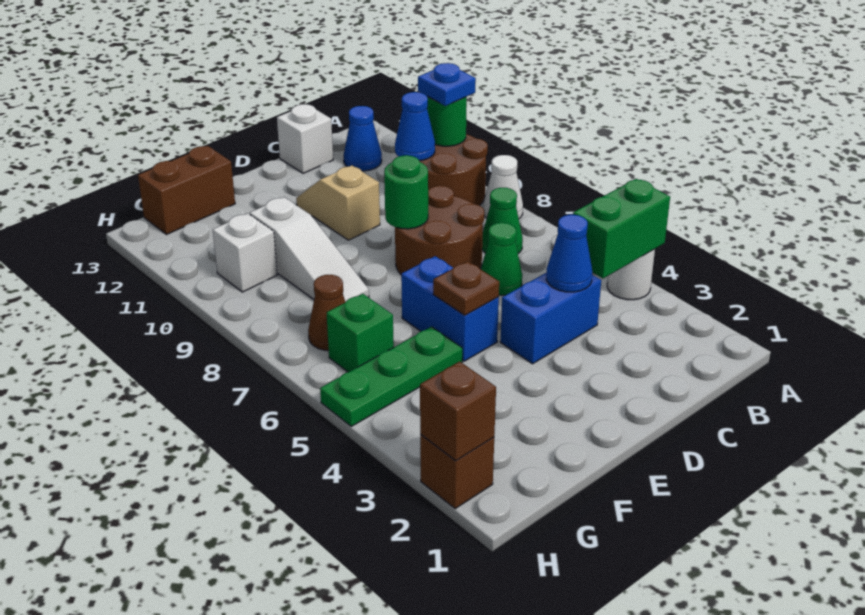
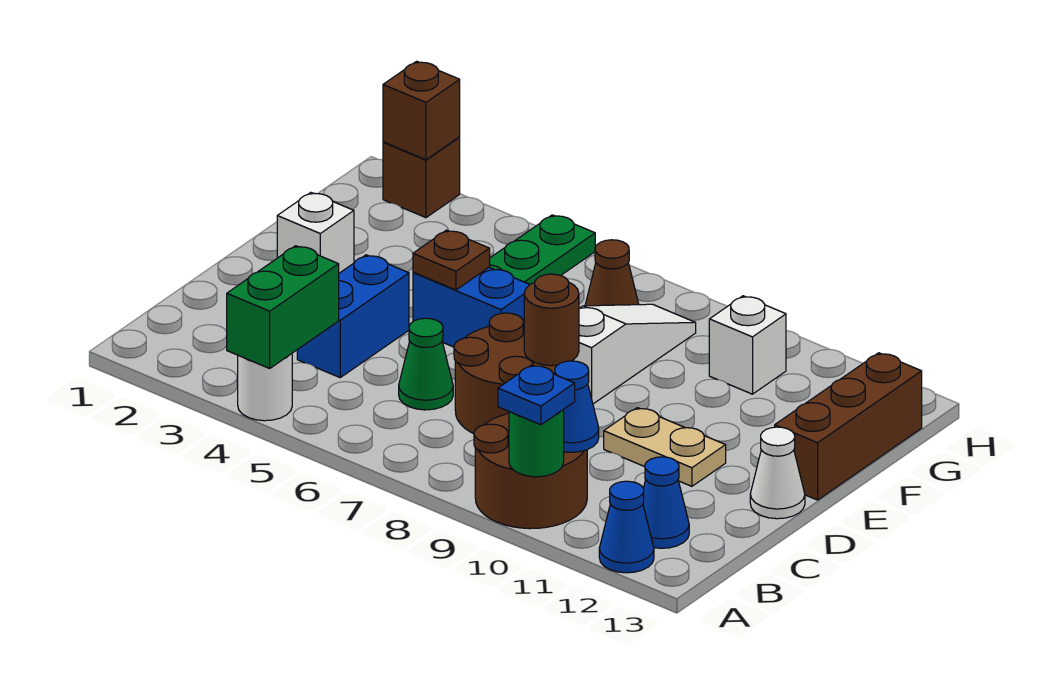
white 1x1 cone [483,155,523,219] -> white 1x1 cone moved to [750,427,805,519]
green 1x1 cone [482,188,523,253] -> none
blue 1x1 cone [546,215,592,292] -> blue 1x1 cone moved to [599,481,654,573]
white 1x1 brick [277,104,333,173] -> white 1x1 brick moved to [277,193,354,273]
green 1x1 round brick [384,155,428,229] -> brown 1x1 round brick [524,274,579,366]
tan 1x2 slope [296,166,380,240] -> tan 1x2 plate [604,408,726,486]
white 1x3 slope [250,197,369,302] -> white 1x3 slope turned to [572,304,696,404]
brown 1x2 brick [138,146,235,235] -> brown 1x3 brick [775,353,922,500]
green 1x1 brick [327,294,394,372] -> none

